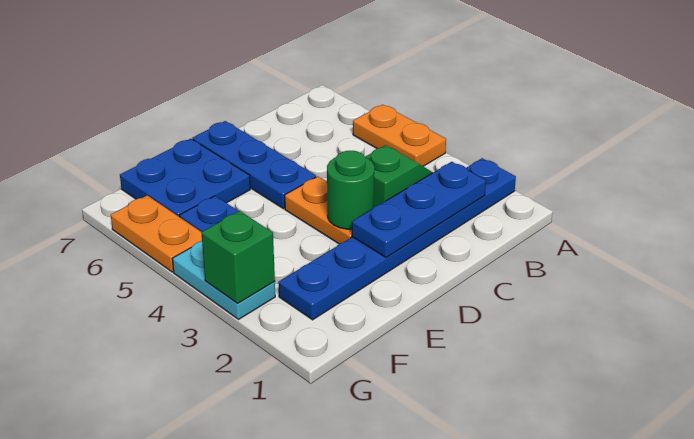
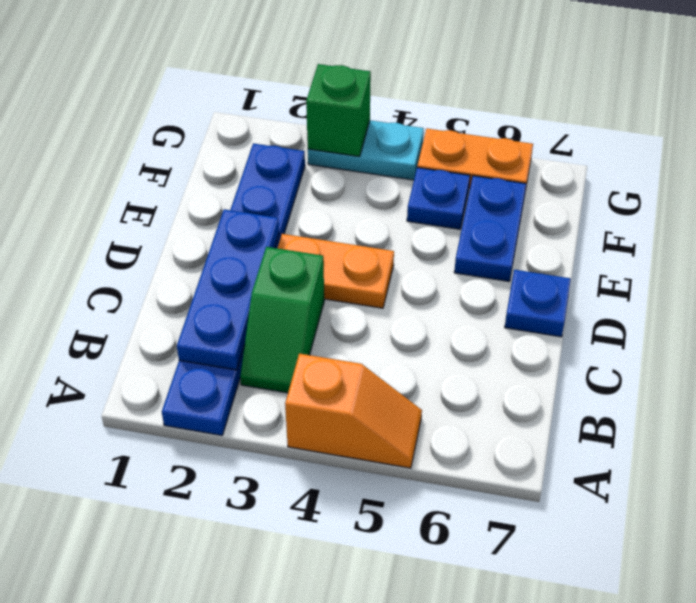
orange 1x2 plate [353,105,446,166] -> orange 1x2 slope [285,354,422,468]
green 1x1 round brick [327,151,374,229] -> none
blue 1x3 plate [192,121,316,209] -> blue 1x1 plate [505,270,571,337]
blue 2x2 plate [120,139,250,217] -> blue 1x2 plate [454,176,526,281]

